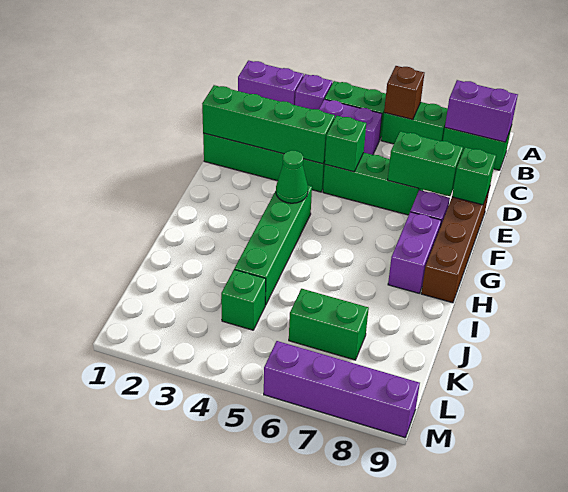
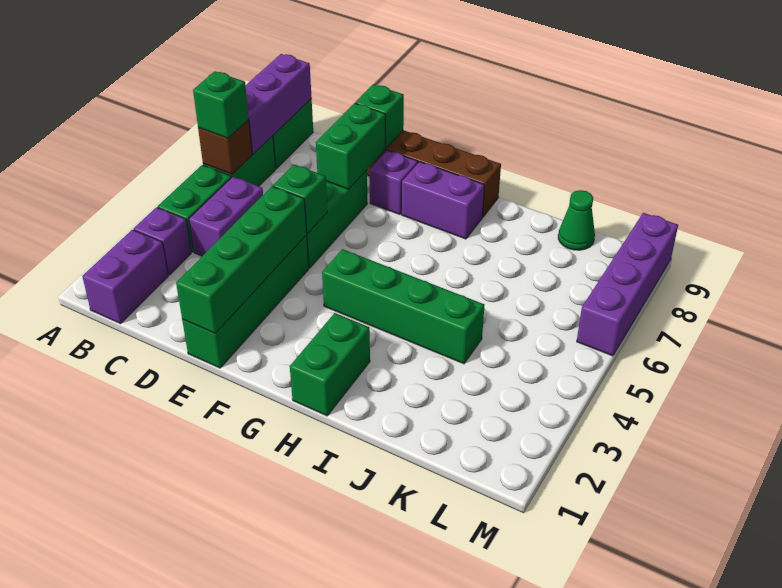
purple 1x2 brick [445,80,518,142] -> purple 1x3 brick [245,54,312,154]
green 1x1 cone [276,150,308,203] -> green 1x1 cone moved to [558,190,595,250]
green 1x1 brick [221,270,266,330] -> green 1x1 brick moved to [193,71,249,138]
green 1x2 brick [289,289,369,360] -> green 1x2 brick moved to [290,313,370,416]

